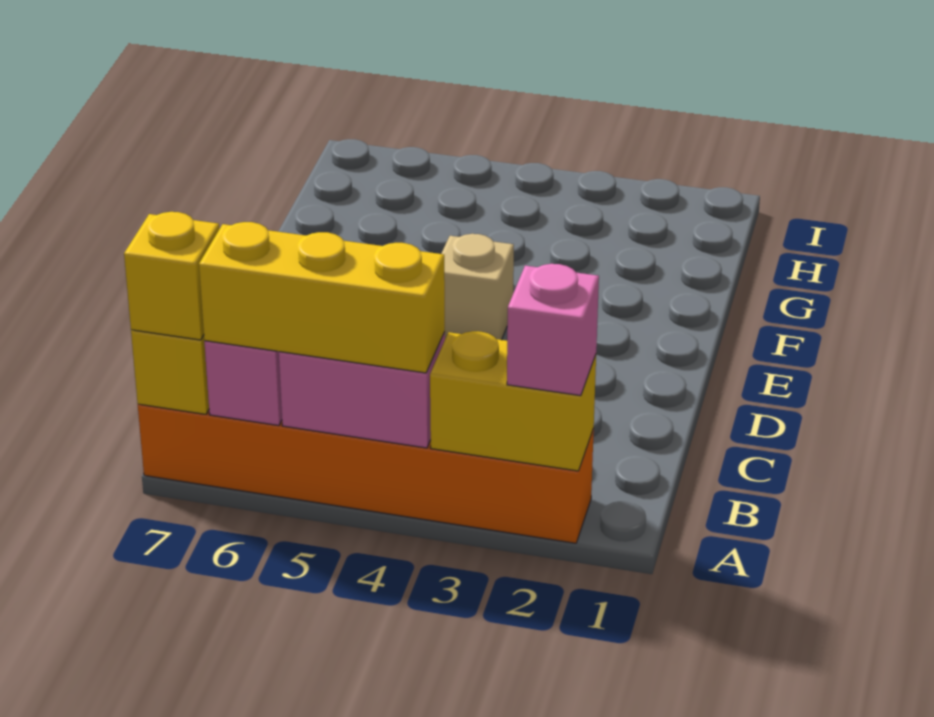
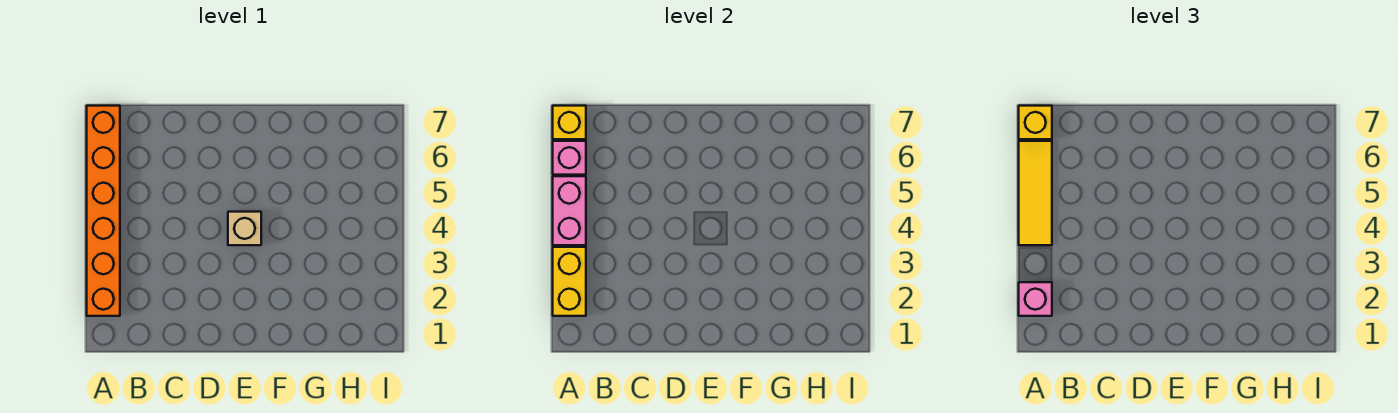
yellow 1x3 brick [199,222,445,373] -> yellow 1x3 tile [1019,141,1052,245]

